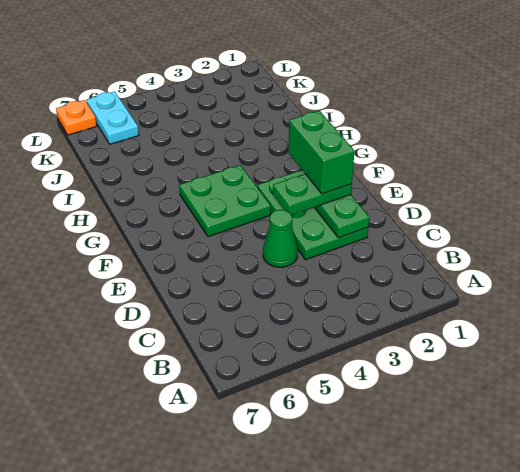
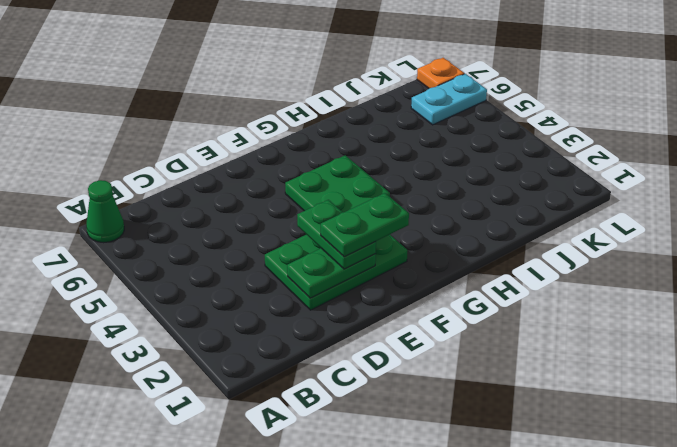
green 1x1 cone [263,210,298,267] -> green 1x1 cone moved to [86,180,124,243]
green 1x2 brick [288,111,355,194] -> green 1x2 plate [321,193,409,257]

